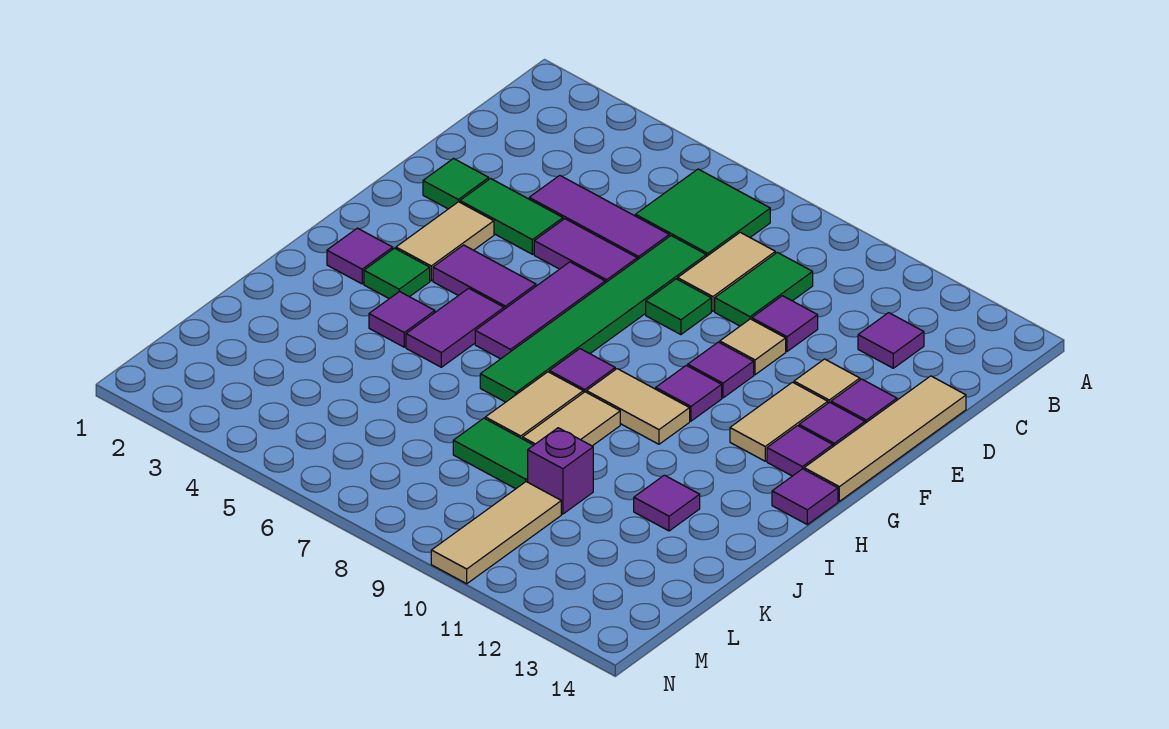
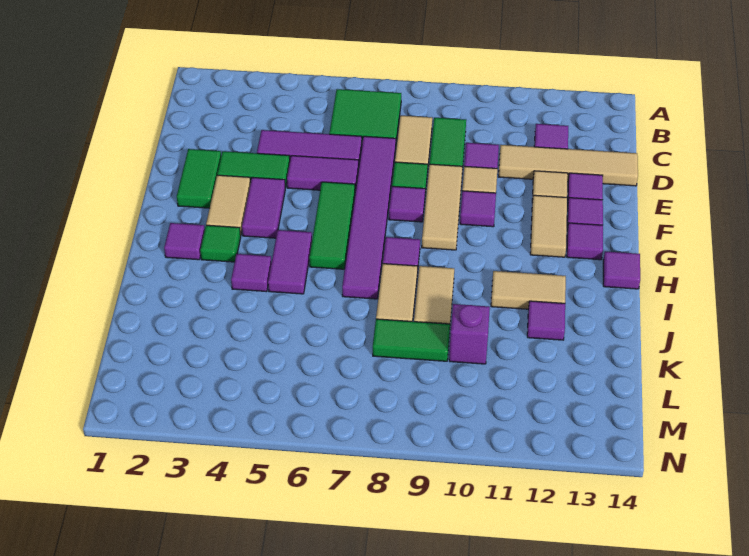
green 1x6 tile [480,236,706,402] -> purple 1x6 tile [342,136,396,299]
tan 1x4 tile [804,376,966,501] -> tan 1x4 tile turned to [498,145,638,186]
green 1x1 tile [423,159,489,209] -> green 1x2 tile [177,149,221,208]
purple 1x3 tile [475,262,605,359] -> green 1x3 tile [309,182,355,269]
purple 1x2 tile [433,245,536,309] -> purple 1x2 tile turned to [242,177,285,238]
purple 1x1 tile [656,365,722,421] -> purple 1x1 tile moved to [389,186,425,222]
tan 1x2 tile [587,369,690,444] -> tan 1x2 tile moved to [491,271,566,309]
tan 1x3 tile [431,482,561,584] -> tan 1x3 tile moved to [422,164,463,250]

